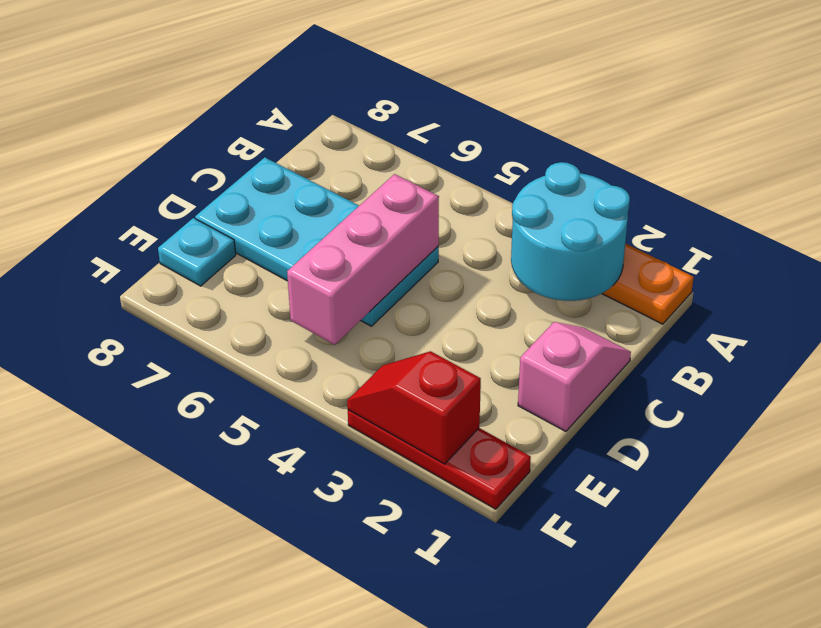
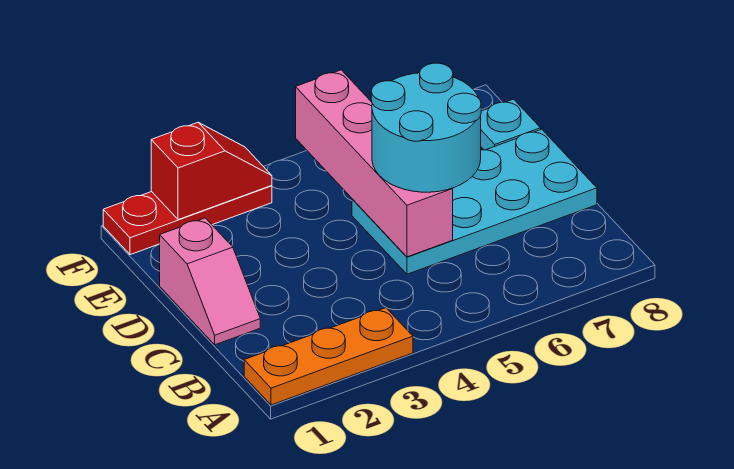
cyan 2x2 round brick [511,162,630,301] -> cyan 2x2 round brick moved to [371,63,481,192]
pink 1x3 brick [287,174,439,345] -> pink 1x4 brick [296,70,453,257]

